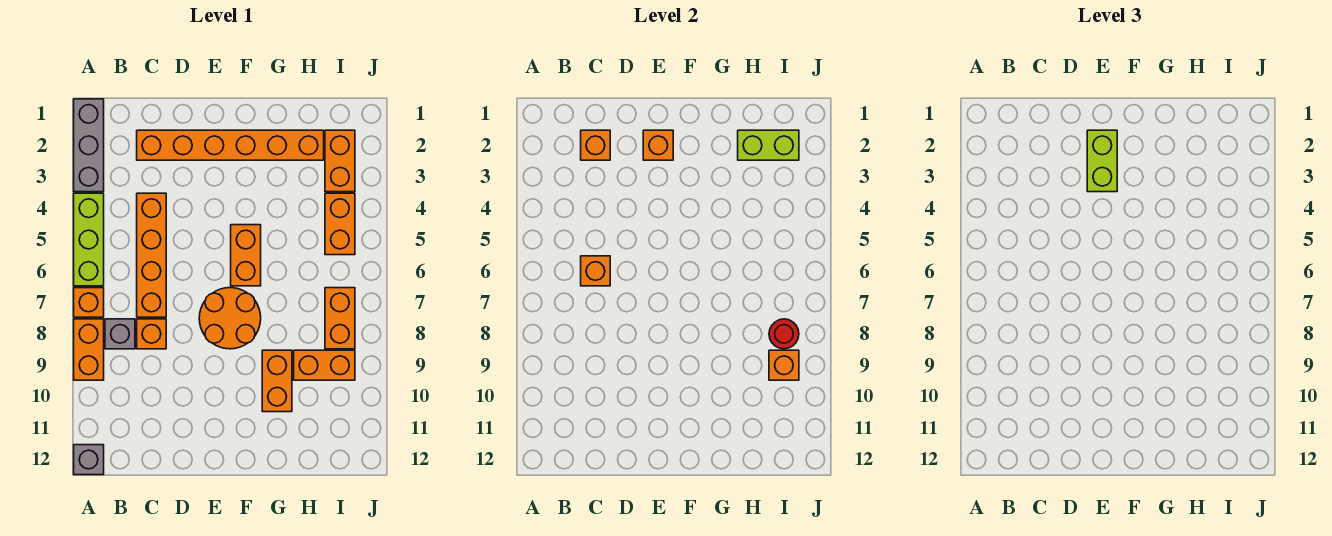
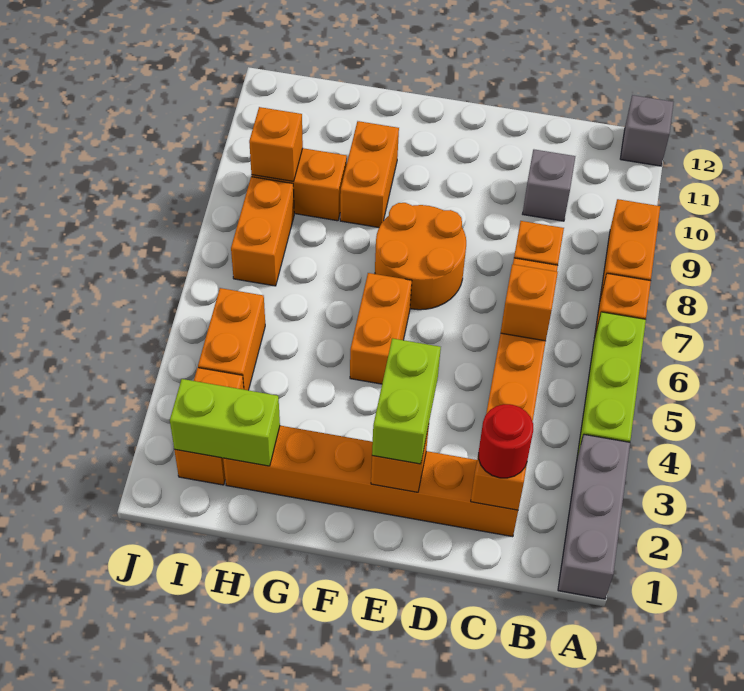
grey 1x1 brick [105,319,135,349] -> grey 1x1 brick moved to [523,150,575,221]
red 1x1 round brick [769,319,799,349] -> red 1x1 round brick moved to [479,404,533,478]

